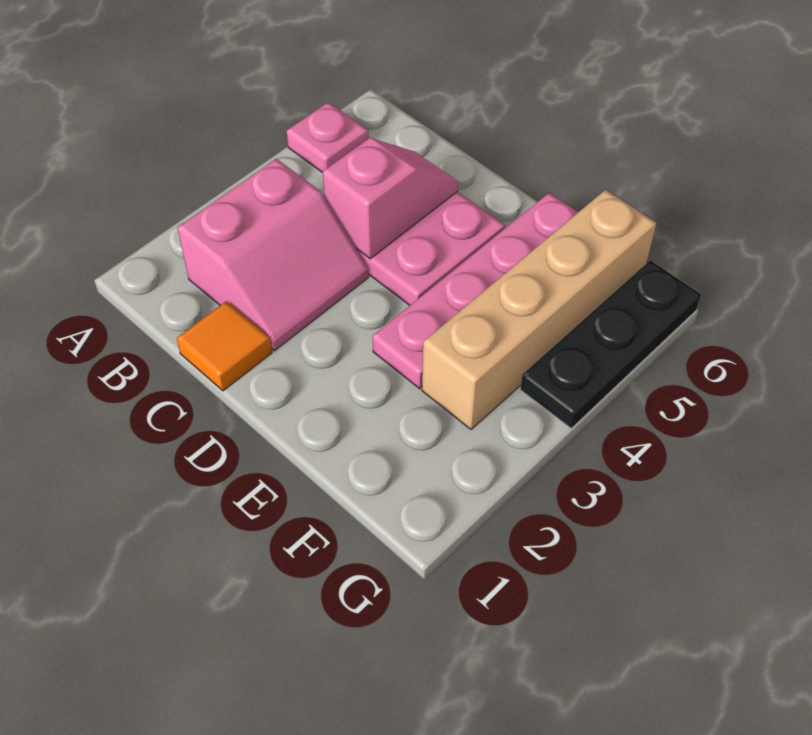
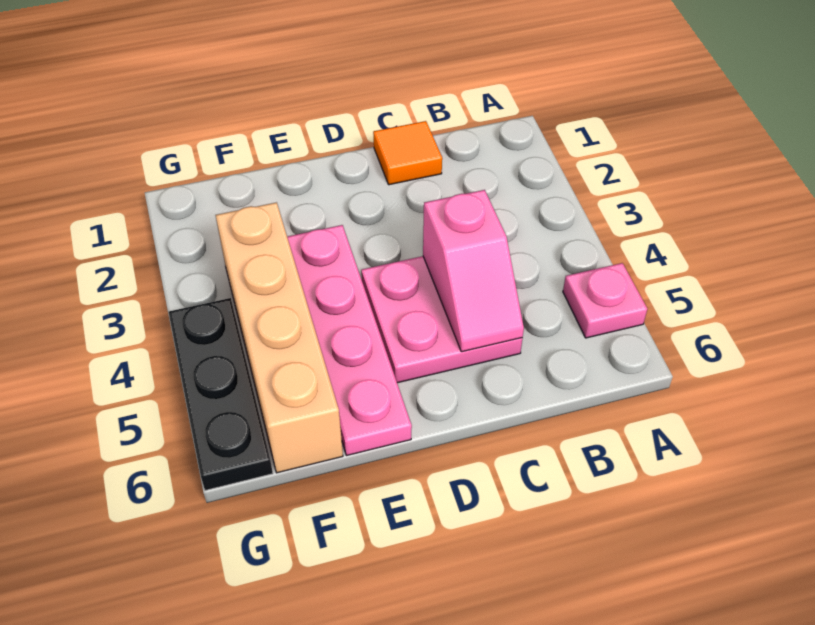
pink 2x2 slope [177,159,368,351] -> none

